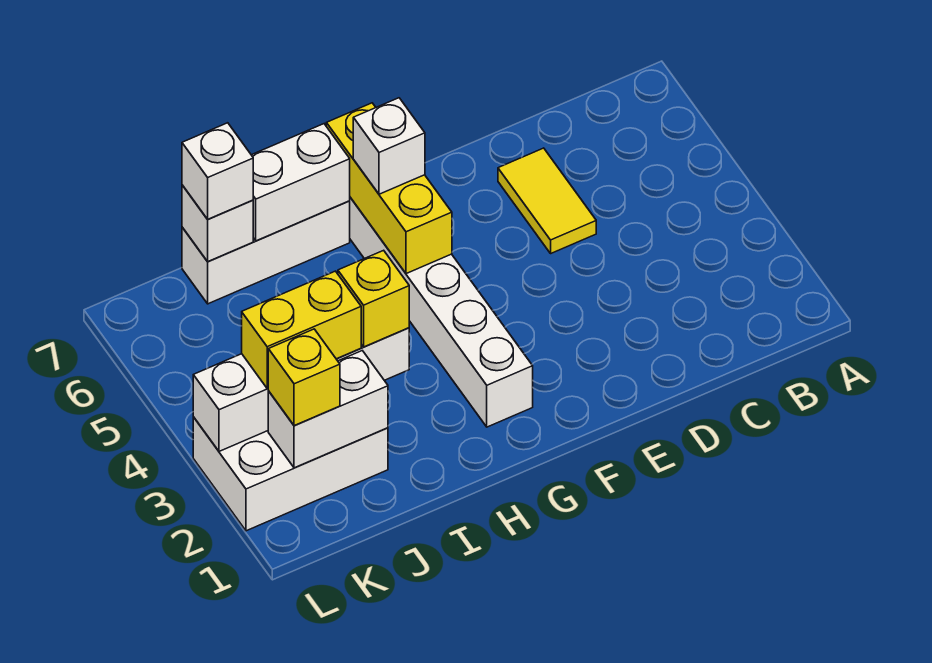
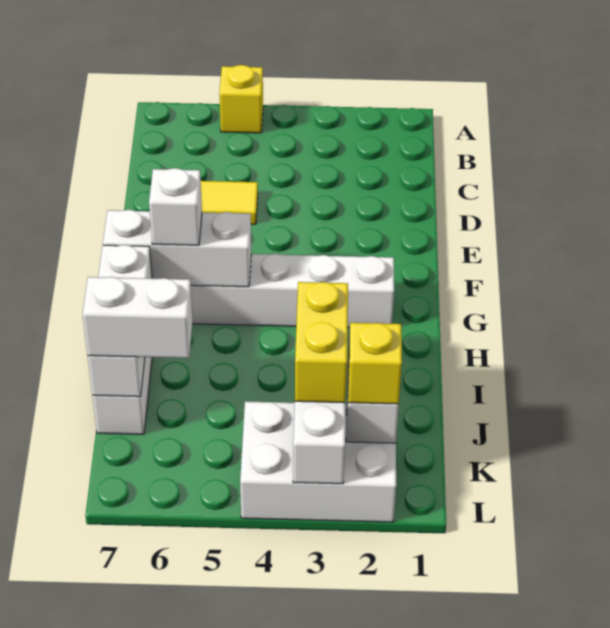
yellow 1x3 brick [326,103,452,274] -> white 1x3 brick [103,210,251,287]
yellow 1x1 brick [338,250,409,347] -> yellow 1x1 brick moved to [219,65,263,133]
white 2x3 brick [193,417,388,531] -> white 2x3 brick turned to [240,401,396,522]
white 1x1 brick [182,123,253,219] -> white 1x2 brick [83,277,193,358]

